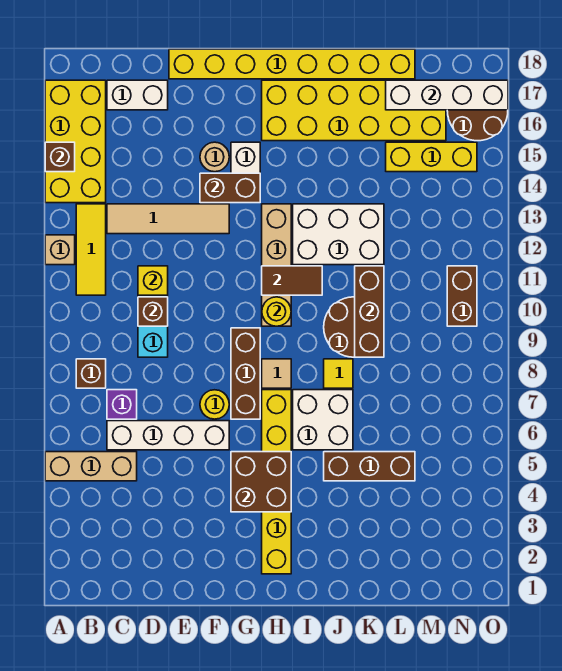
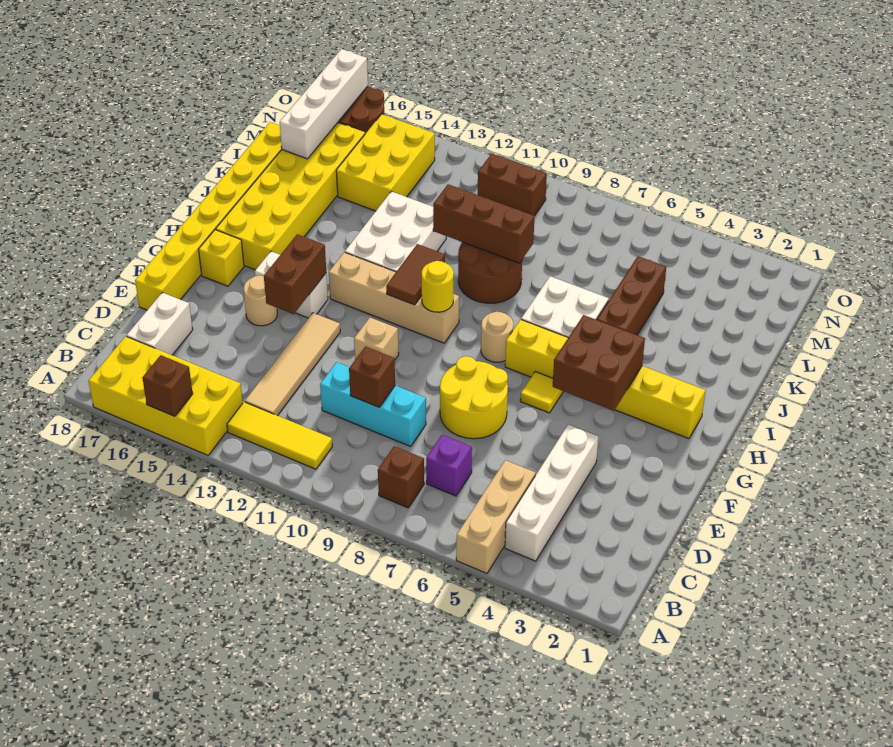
tan 1x1 brick [45,235,75,265] -> tan 1x1 brick moved to [354,318,399,360]
white 1x4 brick [107,421,229,450] -> white 1x4 brick moved to [505,424,598,561]
yellow 1x1 brick [138,266,168,295] -> yellow 1x1 brick moved to [199,230,244,286]
yellow 1x1 round brick [200,390,229,419] -> yellow 2x2 round brick [440,356,508,439]
brown 1x3 brick [231,328,260,419] -> none
tan 1x1 tile [262,359,291,388] -> tan 1x1 round brick [481,312,513,362]
yellow 1x1 tile [324,359,353,388] -> yellow 1x1 tile moved to [520,372,564,413]
yellow 1x3 brick [386,142,477,172] -> yellow 2x3 brick [336,114,435,211]

